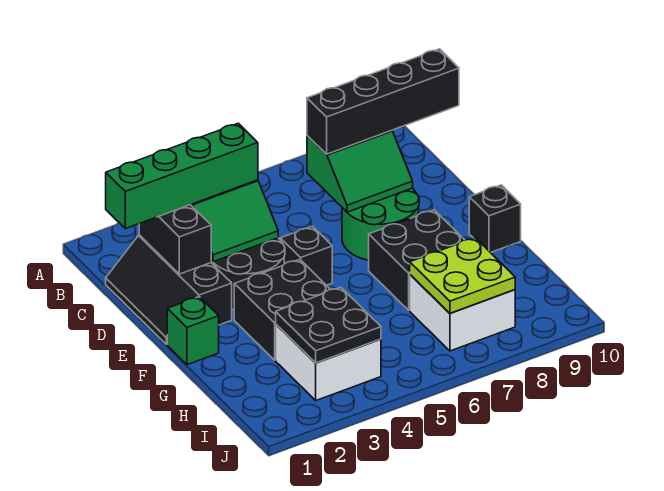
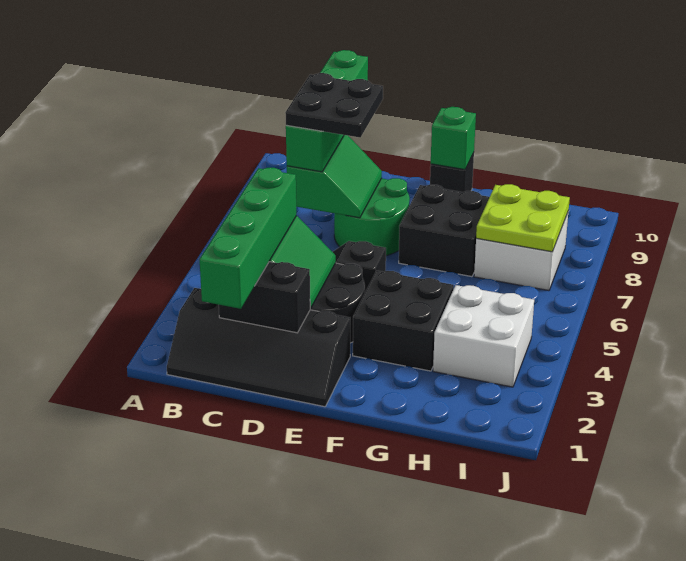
black 2x3 slope [106,235,232,344] -> black 2x4 slope [167,288,350,407]
black 1x4 brick [307,49,459,154] -> green 1x4 brick [286,50,368,172]
green 1x1 brick [167,297,219,365] -> green 1x1 brick moved to [431,107,476,170]
black 2x2 plate [276,287,381,363] -> black 2x2 plate moved to [285,73,383,137]

